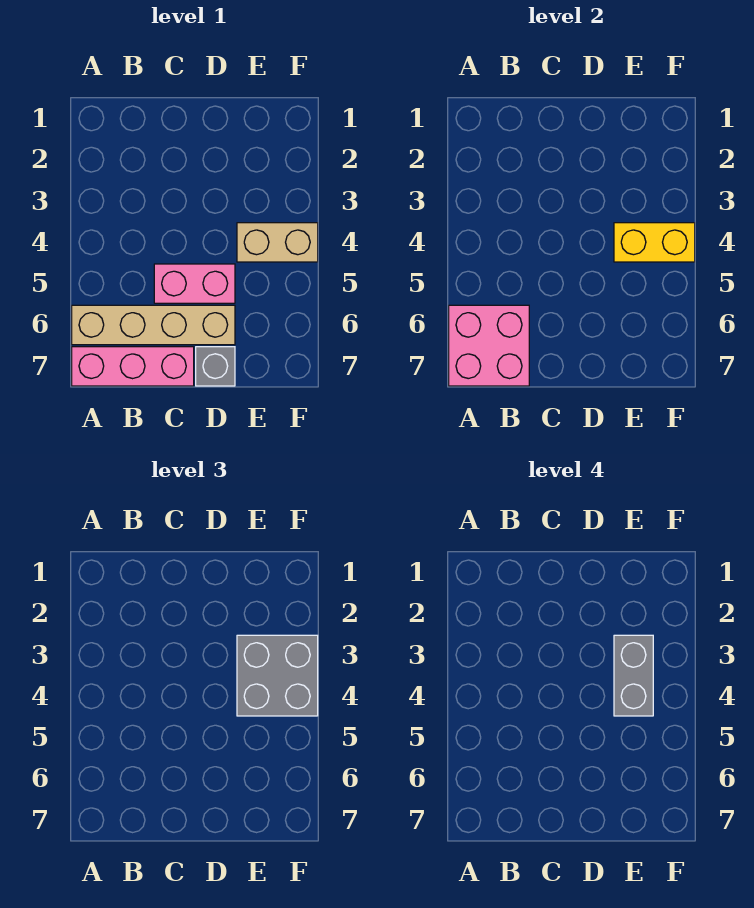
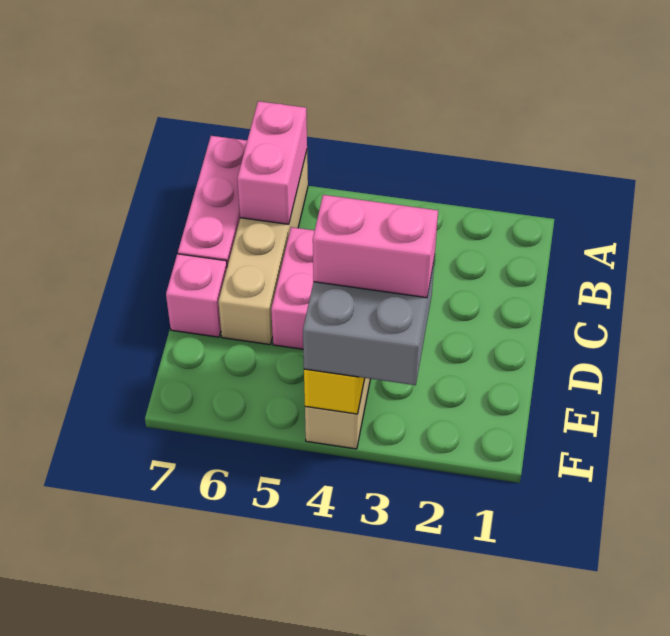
pink 2x2 brick [449,305,529,386] -> pink 1x2 brick [237,101,307,224]
grey 1x1 brick [196,347,235,386] -> pink 1x1 brick [166,254,227,337]
grey 1x2 brick [614,635,653,716] -> pink 1x2 brick [313,195,438,298]

